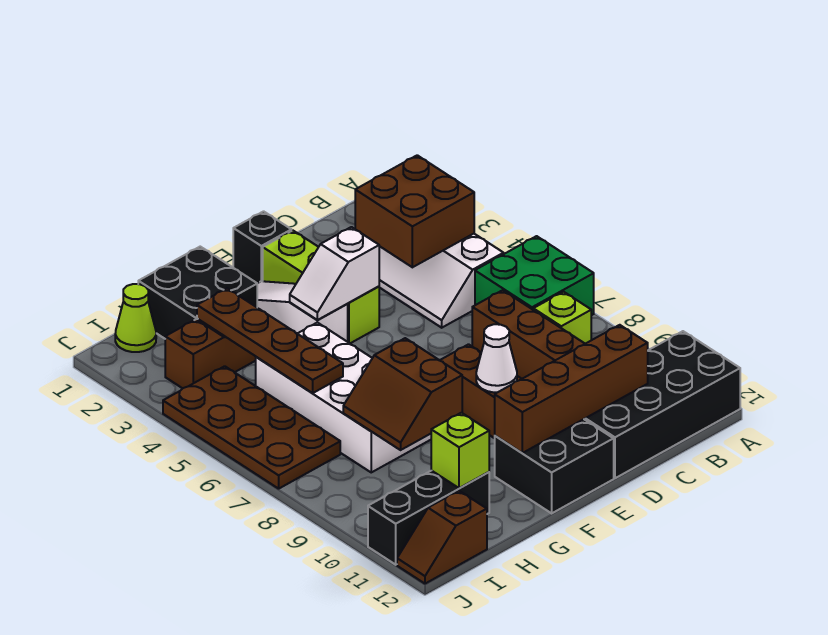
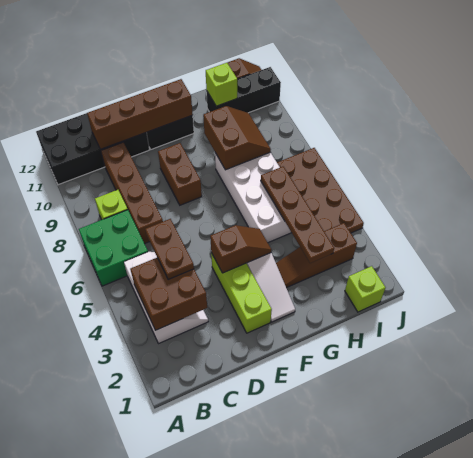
none -> brown 1x2 plate [145,219,194,280]
black 1x1 brick [233,211,291,283] -> none
white 1x2 slope [290,227,379,320] -> brown 1x2 slope [210,225,272,273]
white 1x1 cone [476,324,517,392] -> none
black 2x2 brick [138,247,257,339] -> none
lime 1x1 cone [115,284,156,352] -> lime 1x1 brick [345,266,385,312]

